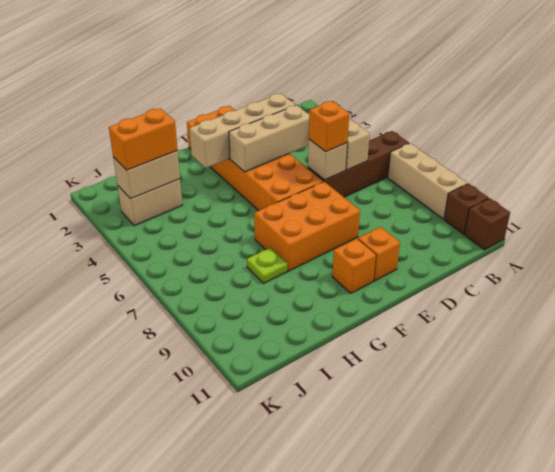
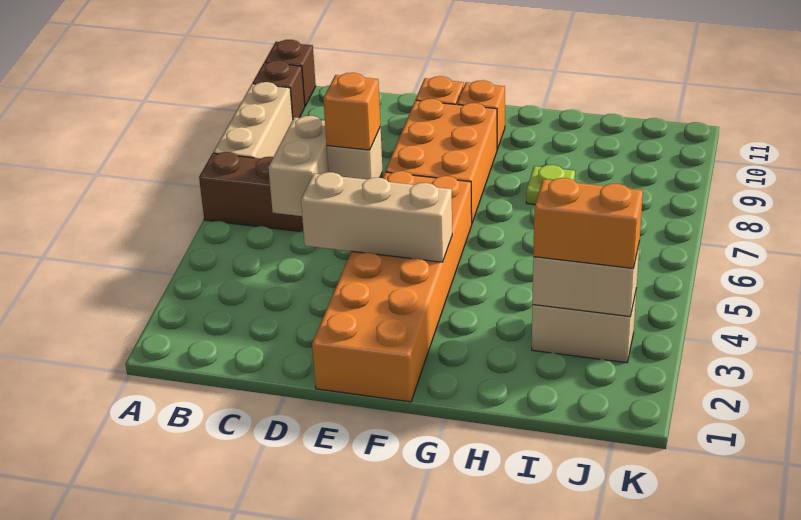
tan 1x4 brick [190,93,296,168] -> none
orange 2x3 brick [254,182,360,271] -> orange 2x3 brick turned to [385,99,497,223]

